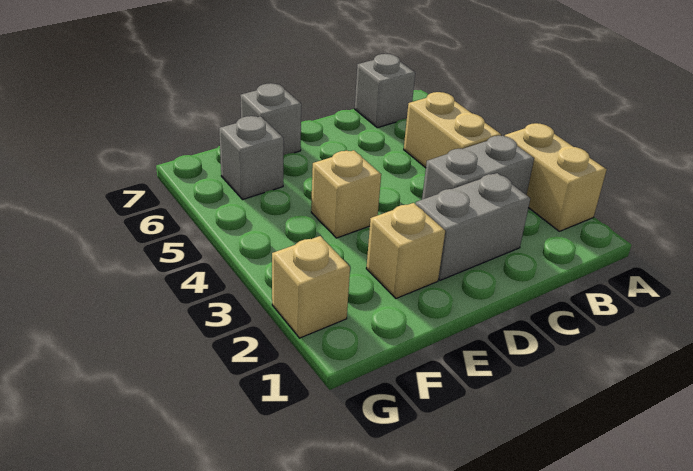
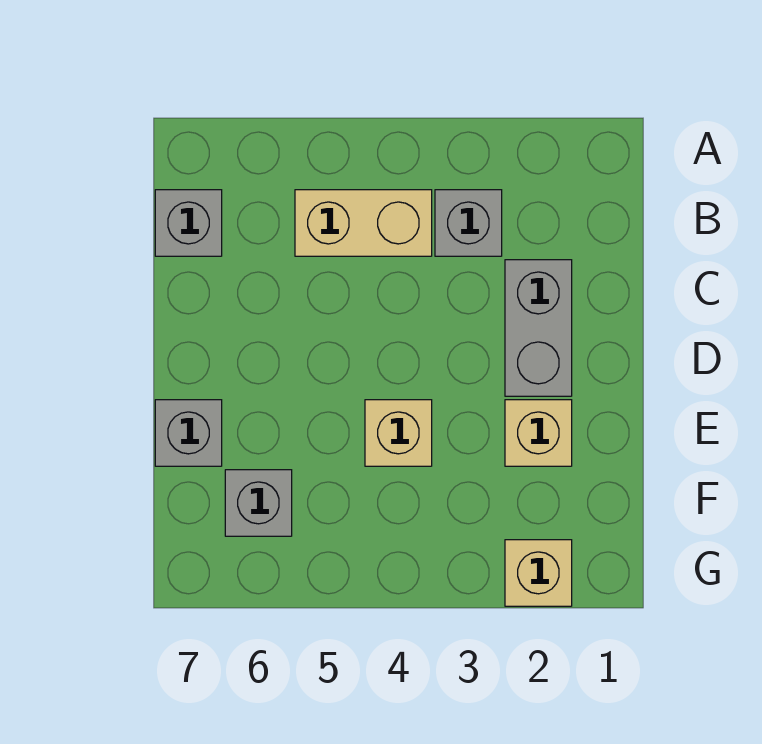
tan 1x2 brick [505,123,607,231] -> none
grey 1x2 brick [422,136,534,200] -> grey 1x1 brick [435,190,502,256]

